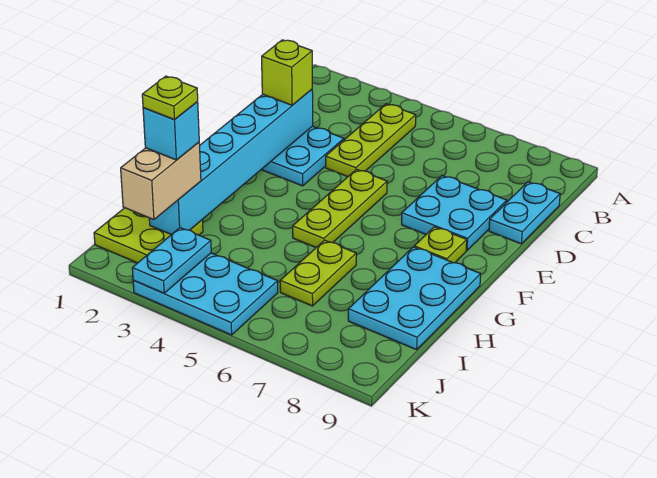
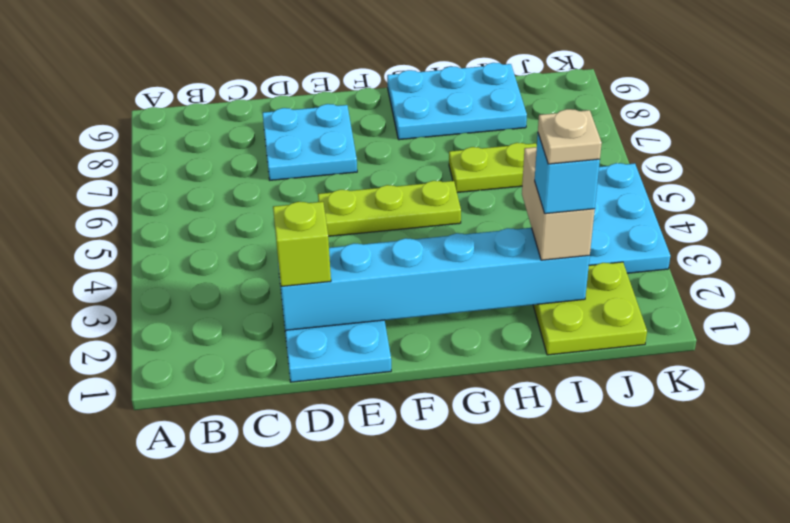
lime 1x3 plate [326,104,416,177] -> none
cyan 1x2 plate [489,182,560,244] -> none
lime 1x1 plate [414,227,467,263] -> none
tan 1x2 brick [121,142,201,220] -> tan 1x2 brick turned to [522,147,595,260]
lime 1x1 plate [142,76,198,120] -> tan 1x1 plate [538,109,602,164]
cyan 1x2 plate [132,228,211,293] -> none

